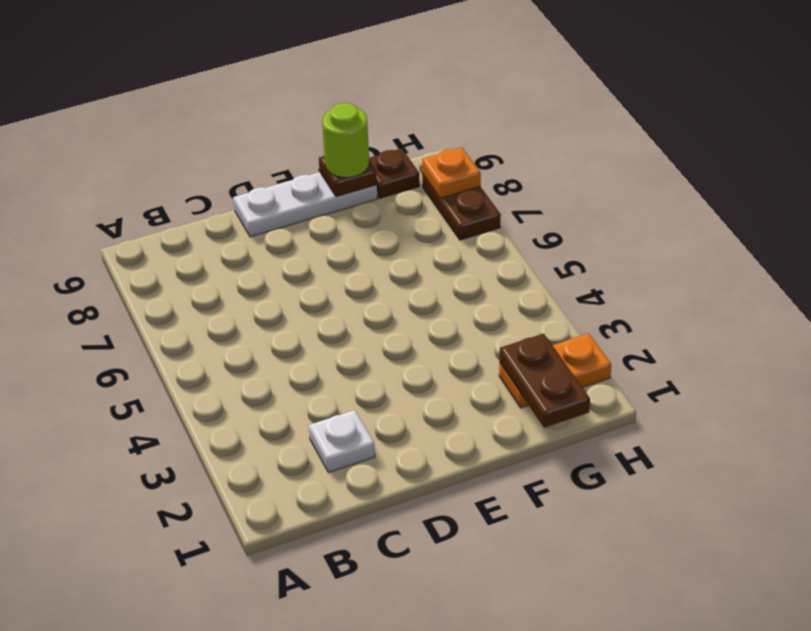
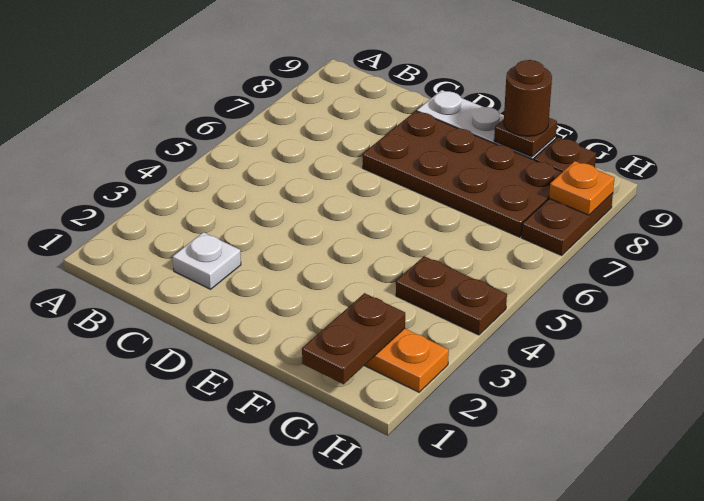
none -> brown 2x4 plate [363,111,562,237]
lime 1x1 round brick [322,103,369,178] -> brown 1x1 round brick [504,60,552,136]
none -> brown 1x2 plate [396,256,507,335]

